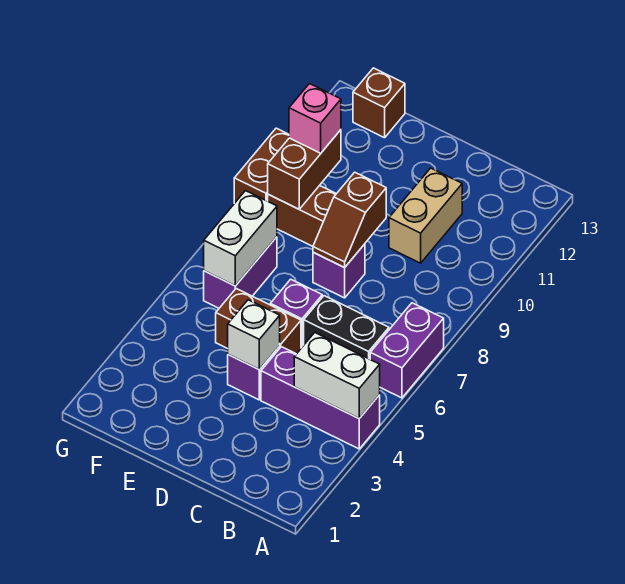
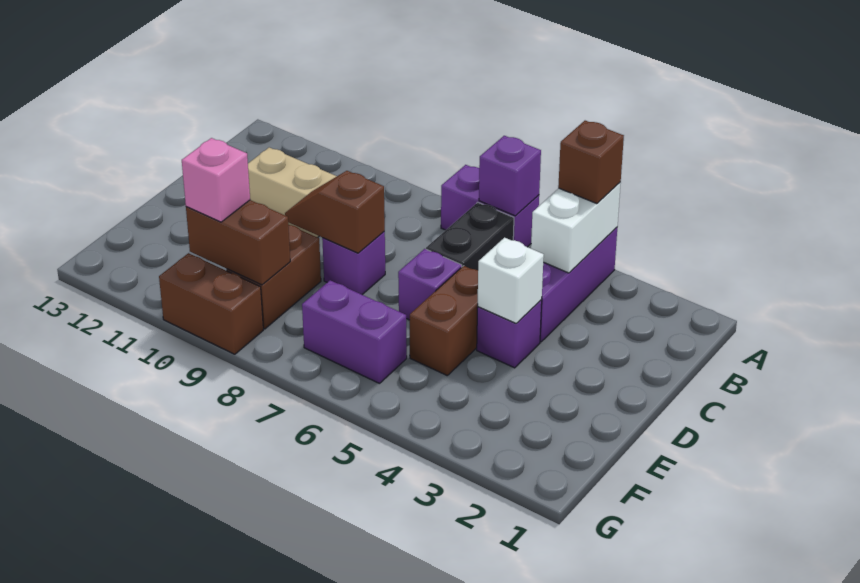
none -> purple 1x1 brick [479,136,541,216]
brown 1x2 slope [313,172,386,268] -> brown 1x2 slope turned to [285,171,385,253]
white 1x2 brick [204,191,277,286] -> none
brown 1x1 brick [353,68,405,138] -> brown 1x1 brick moved to [558,121,624,204]

